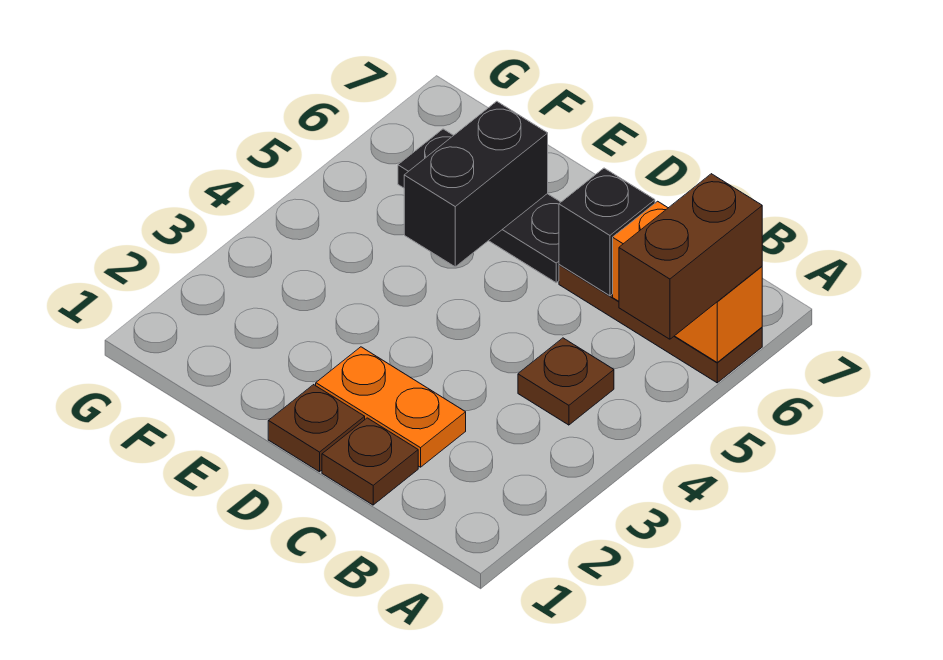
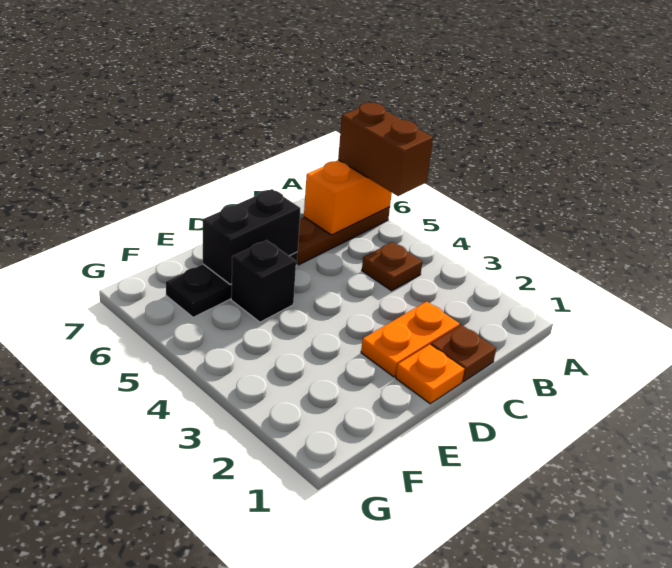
black 1x1 brick [559,168,655,296] -> black 1x1 brick moved to [231,240,296,322]
brown 1x1 plate [268,385,365,472] -> orange 1x1 plate [396,345,465,404]
black 1x2 brick [404,101,548,267] -> black 1x2 brick turned to [203,189,300,284]

